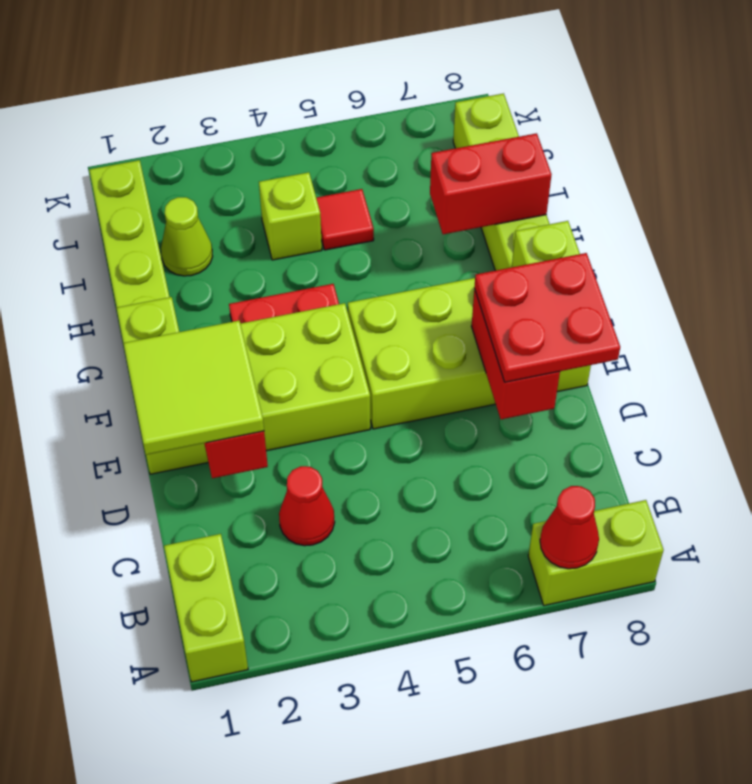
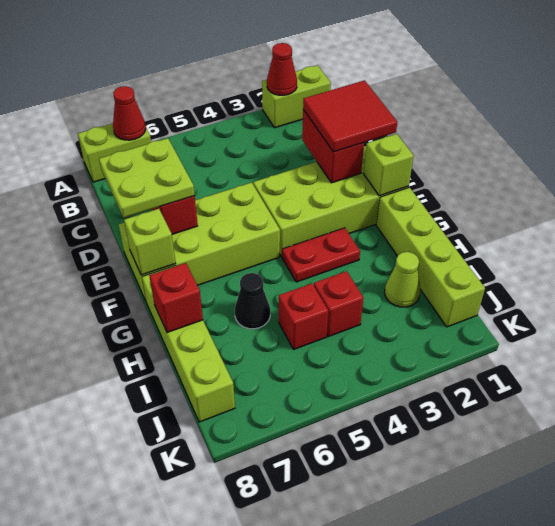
lime 1x2 brick [164,534,248,682] -> lime 1x2 brick turned to [262,65,331,128]
red 1x1 cone [279,466,335,546] -> red 1x1 cone moved to [267,43,297,95]
lime 2x2 tile [123,321,264,455] -> red 2x2 tile [303,80,397,152]
red 2x2 plate [474,253,620,382] -> lime 2x2 plate [99,138,195,218]
none -> black 1x1 cone [235,273,270,329]
red 1x2 brick [430,133,552,234] -> red 1x1 brick [149,263,203,332]
lime 1x1 brick [259,172,322,260] -> red 1x1 brick [314,271,364,337]
red 1x1 tile [316,189,374,250] -> red 1x1 brick [279,284,328,349]

